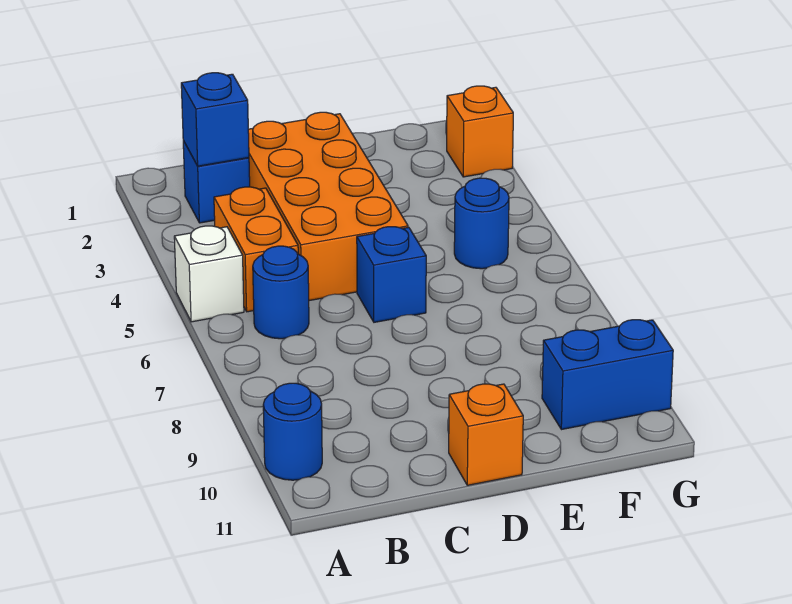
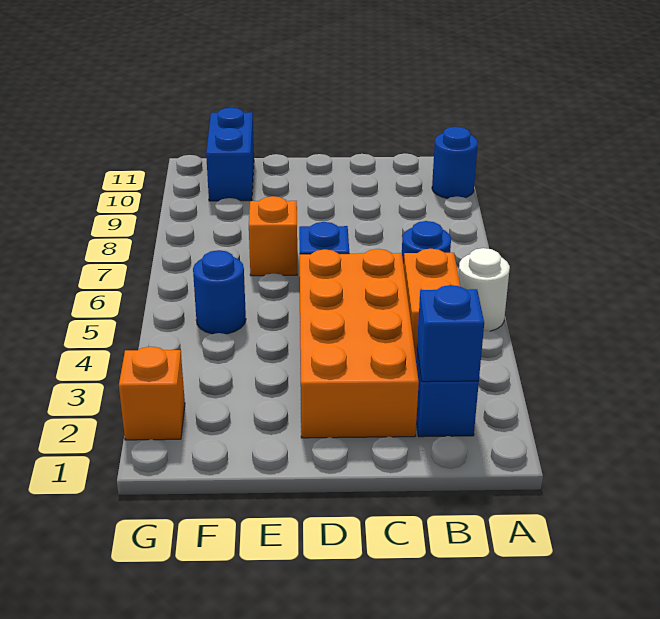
white 1x1 brick [174,226,244,322] -> white 1x1 round brick [458,248,510,331]
orange 1x1 brick [449,384,523,485] -> orange 1x1 brick moved to [249,196,297,276]
blue 1x2 brick [542,320,673,430] -> blue 1x2 brick turned to [206,108,254,201]

